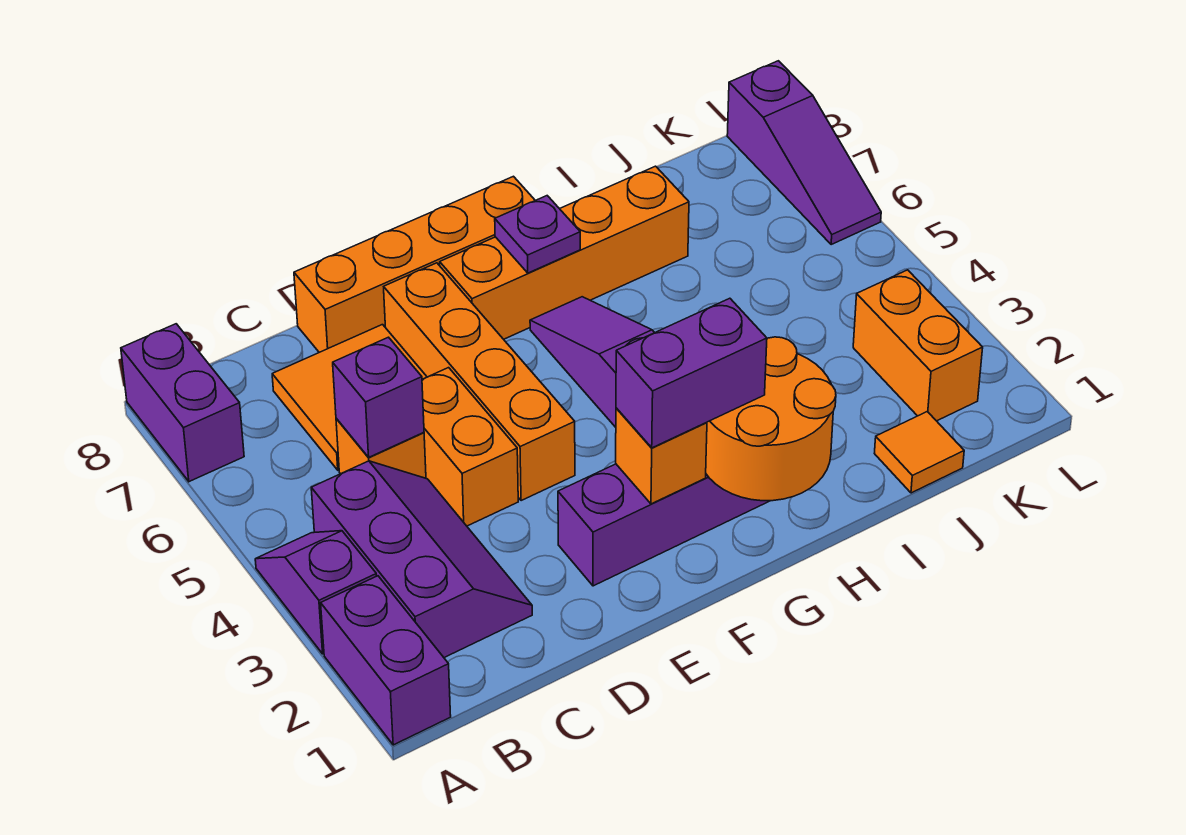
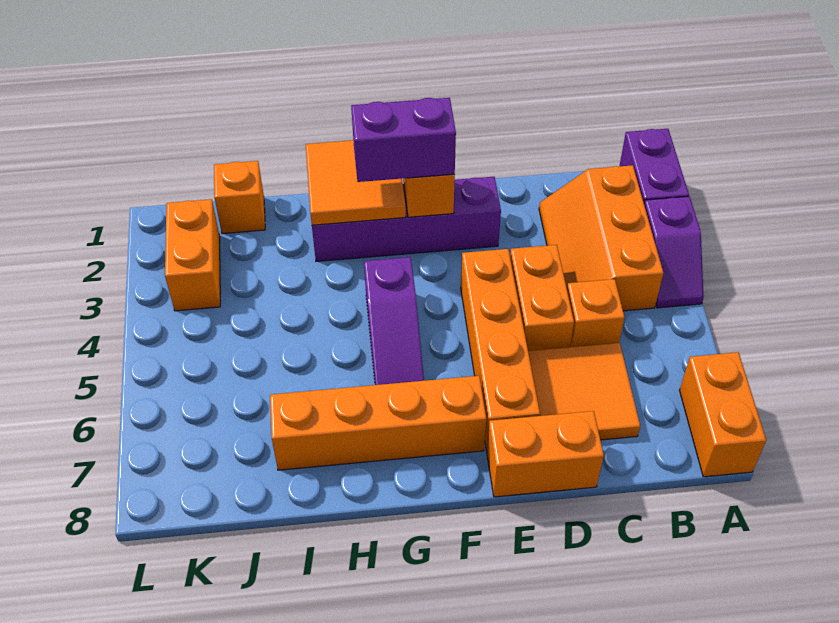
purple 1x2 brick [121,324,244,482] -> orange 1x2 brick [680,352,766,477]
purple 2x3 slope [311,461,532,658] -> orange 2x3 slope [539,165,663,311]
purple 1x1 brick [333,337,424,457] -> none
orange 1x4 brick [294,176,535,352] -> orange 1x2 brick [487,411,604,497]
orange 2x2 round brick [706,337,836,501] -> orange 2x2 tile [306,140,406,225]
purple 1x1 plate [495,196,580,273] -> none
orange 1x1 tile [874,412,964,493] -> orange 1x1 brick [214,161,265,234]
purple 1x3 slope [727,61,881,244] -> none

